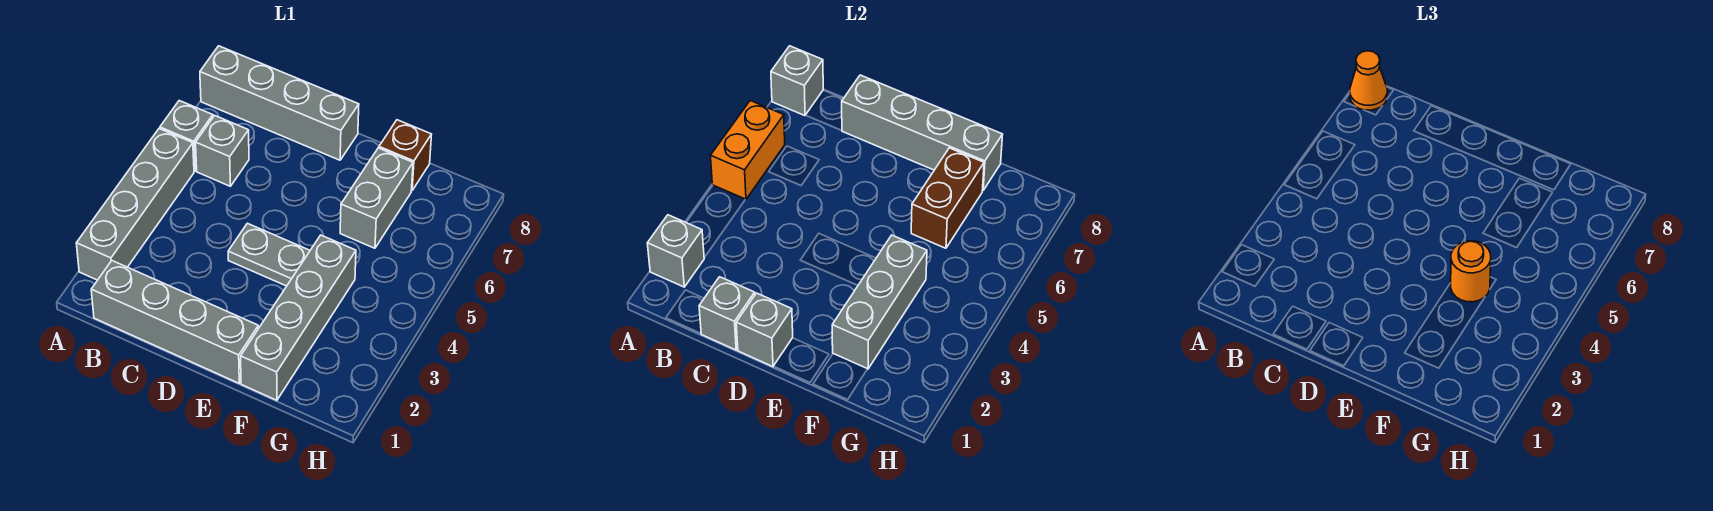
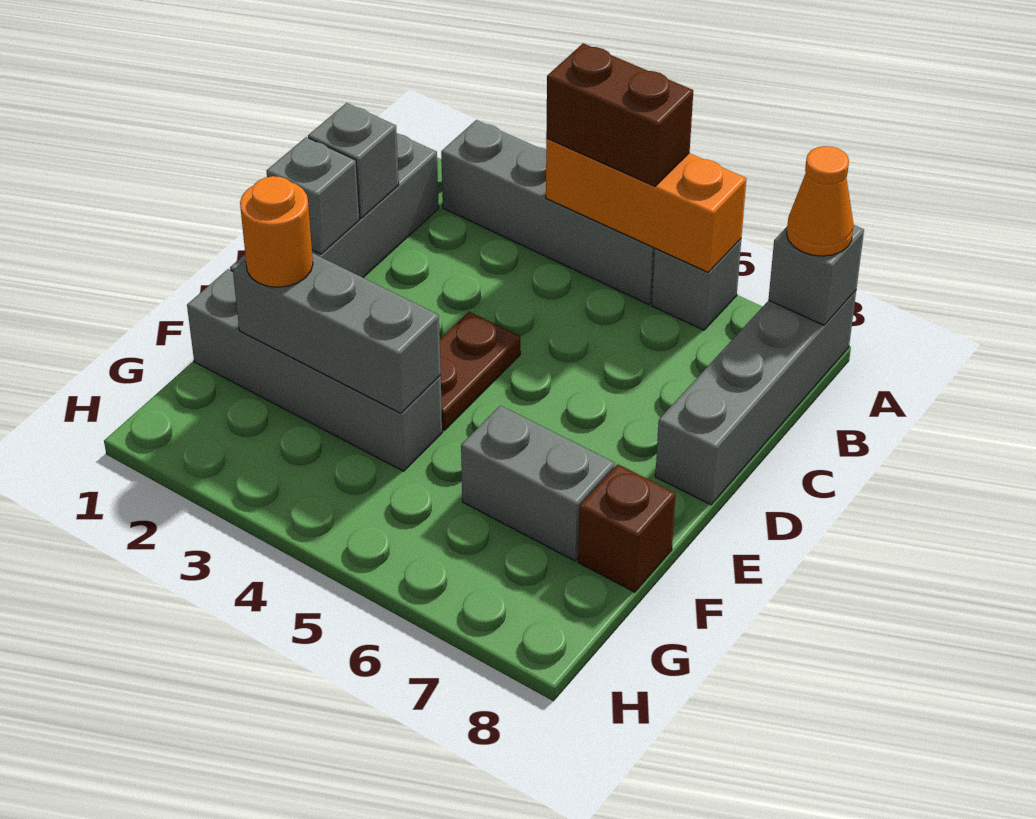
grey 1x1 brick [647,215,704,287] -> none
orange 1x2 brick [711,101,785,199] -> orange 1x3 brick [546,139,747,272]
grey 1x1 brick [196,116,249,186] -> none
grey 1x4 brick [842,75,1003,191] -> none
grey 1x2 plate [228,223,310,286] -> brown 1x2 plate [440,312,520,430]
orange 1x1 round brick [1451,241,1491,302] -> orange 1x1 round brick moved to [240,176,313,287]
brown 1x2 brick [911,148,984,248] -> brown 1x2 brick moved to [546,43,693,186]

